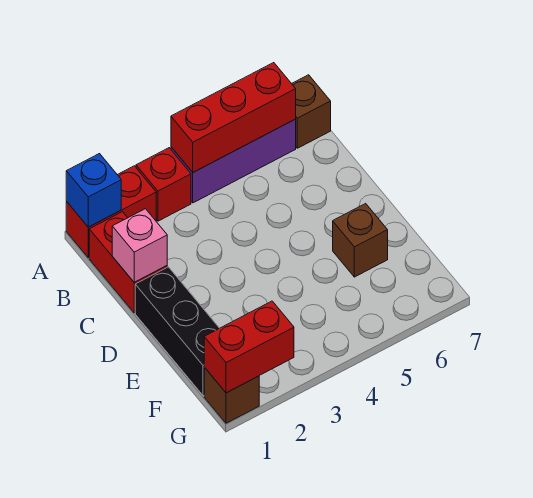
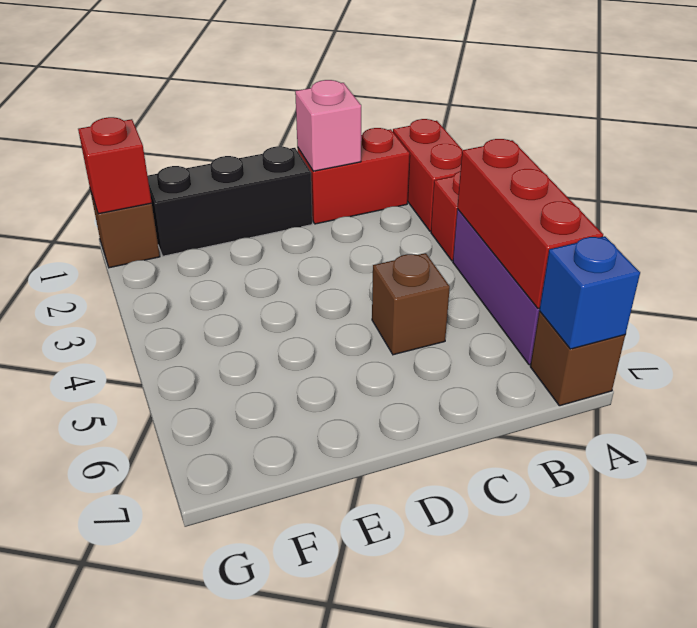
blue 1x1 brick [66,154,121,227] -> blue 1x1 brick moved to [539,236,640,349]
brown 1x1 brick [333,204,388,277] -> brown 1x1 brick moved to [372,253,450,355]
red 1x2 brick [204,301,294,393] -> red 1x1 brick [78,117,152,214]

